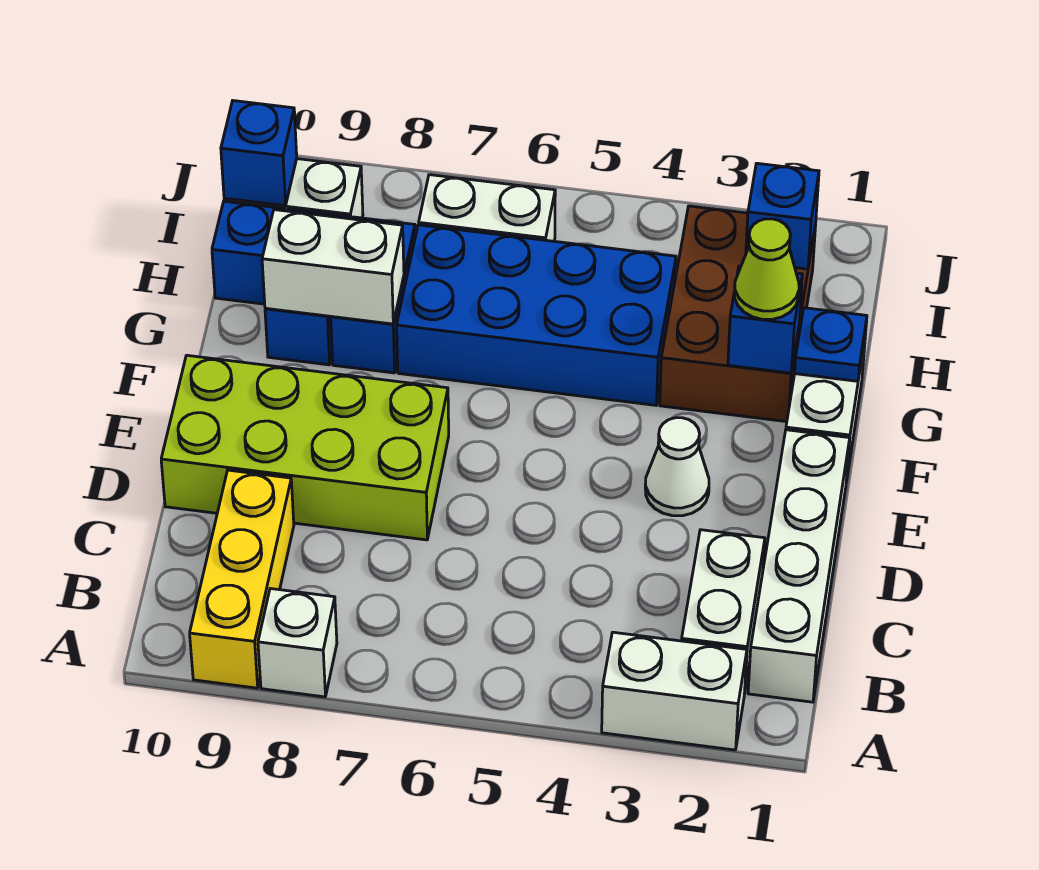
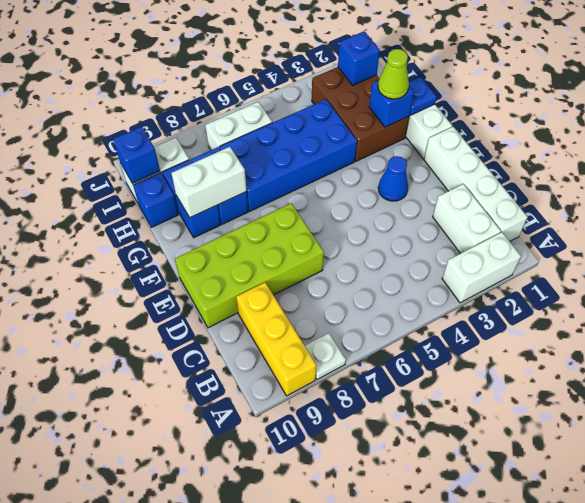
white 1x1 brick [258,589,337,697] -> white 1x1 plate [305,333,346,379]
white 1x1 cone [645,418,709,516] -> blue 1x1 cone [378,156,408,201]

